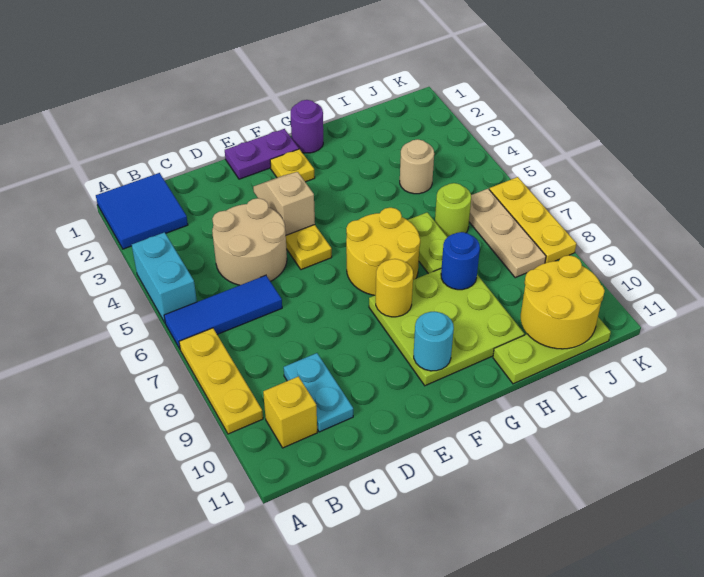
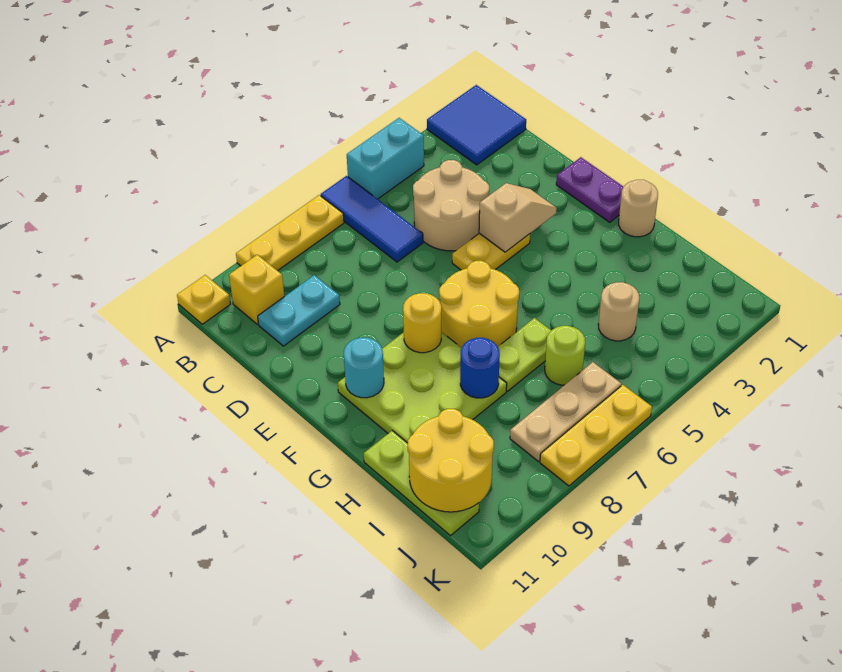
yellow 1x1 plate [270,149,315,182] -> yellow 1x1 plate moved to [177,275,230,324]
purple 1x1 round brick [291,100,323,153] -> tan 1x1 round brick [619,180,658,237]

